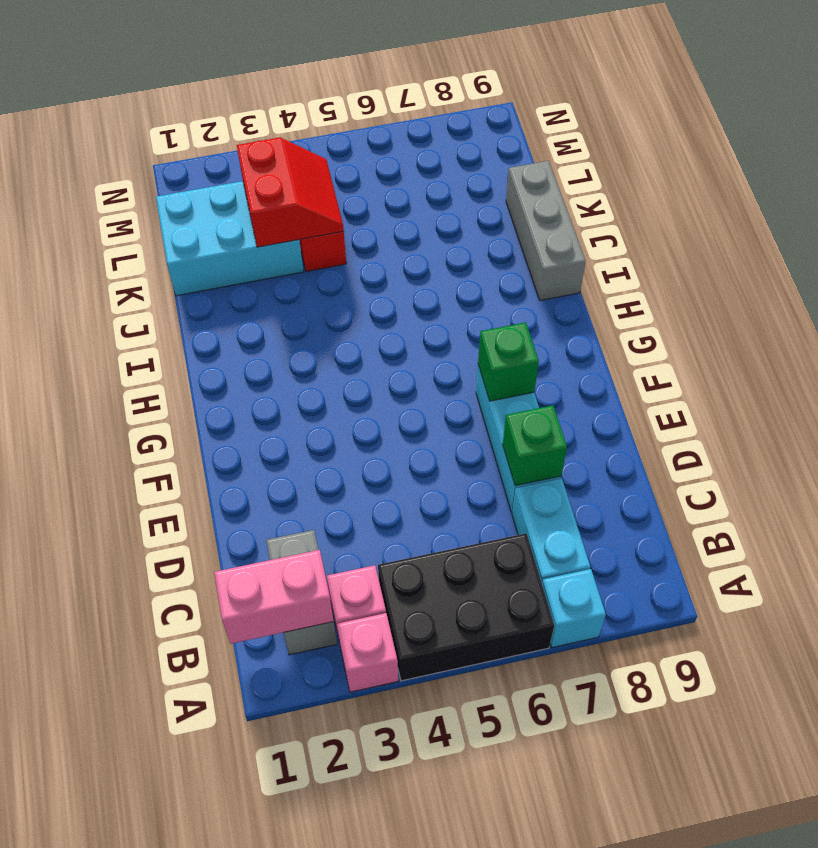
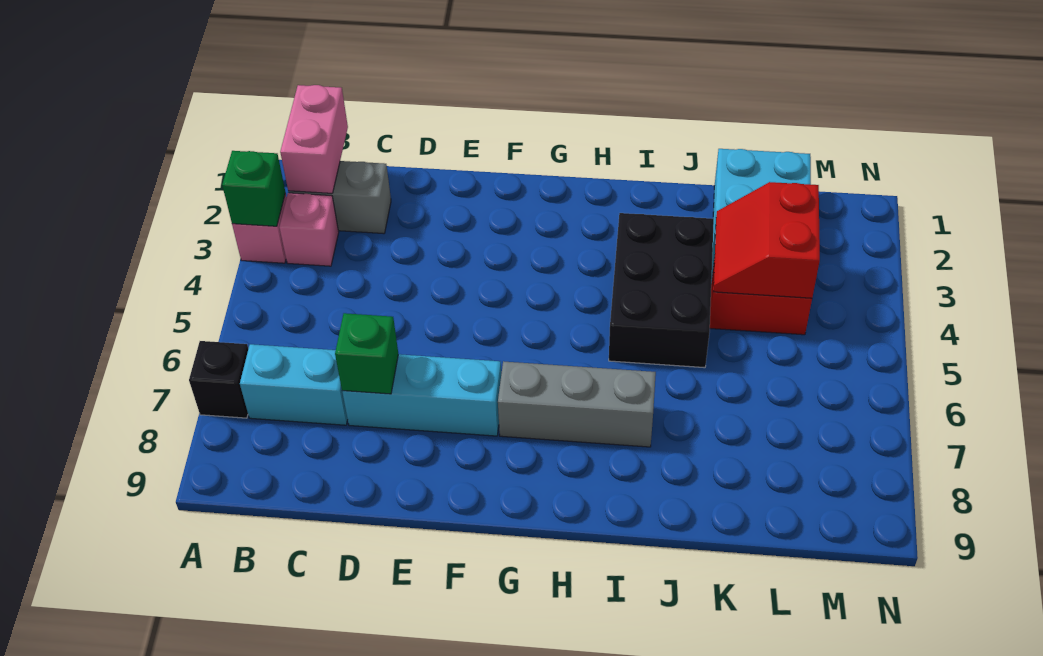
black 2x3 brick [378,533,554,681] -> black 2x3 brick moved to [609,213,714,368]
cyan 1x1 brick [542,569,606,647] -> black 1x1 brick [189,341,248,418]
green 1x1 brick [478,322,539,401] -> green 1x1 brick moved to [222,151,285,226]
grey 1x3 brick [506,161,586,301] -> grey 1x3 brick moved to [498,361,656,447]
red 2x2 slope [237,137,344,247] -> red 2x2 slope turned to [713,182,820,298]

